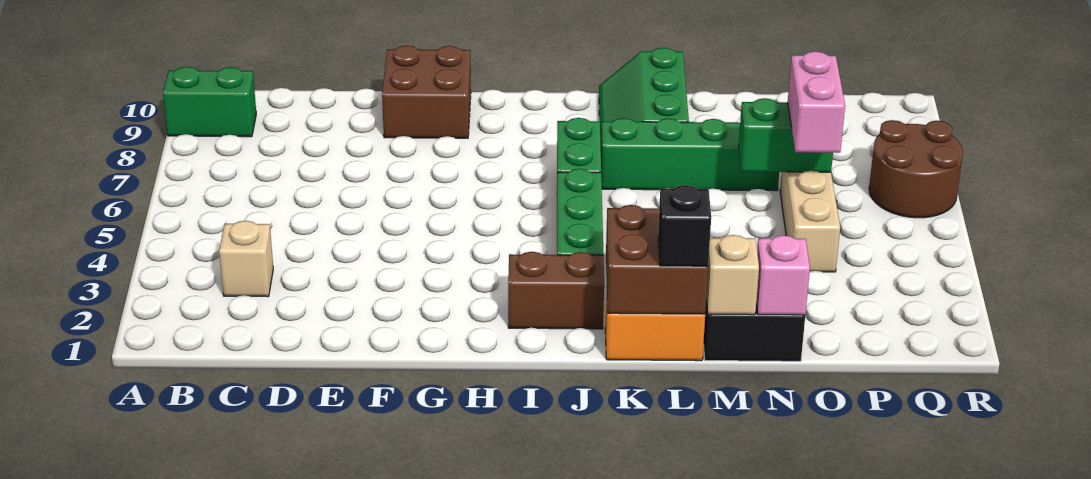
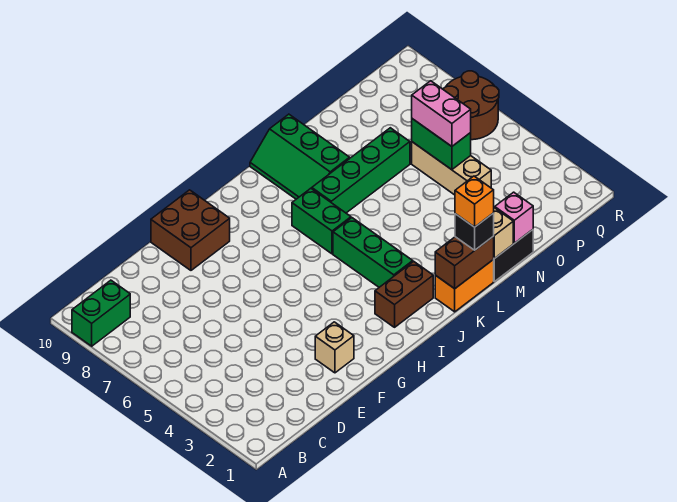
tan 1x1 brick [219,221,273,297] -> tan 1x1 brick moved to [315,322,354,373]
brown 2x2 brick [606,205,708,314] -> brown 1x2 brick [435,237,494,289]
none -> orange 1x1 brick [455,176,494,227]
green 1x2 brick [739,98,833,172] -> green 1x2 brick turned to [412,119,471,170]

